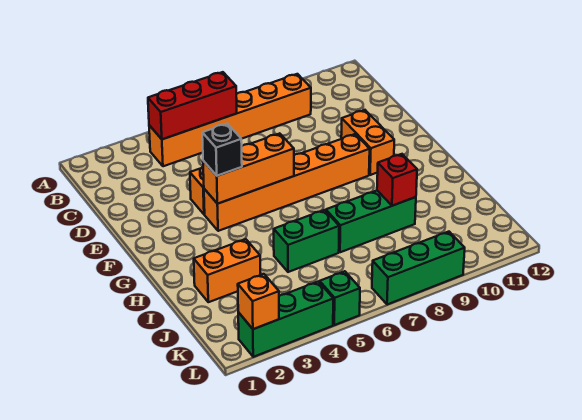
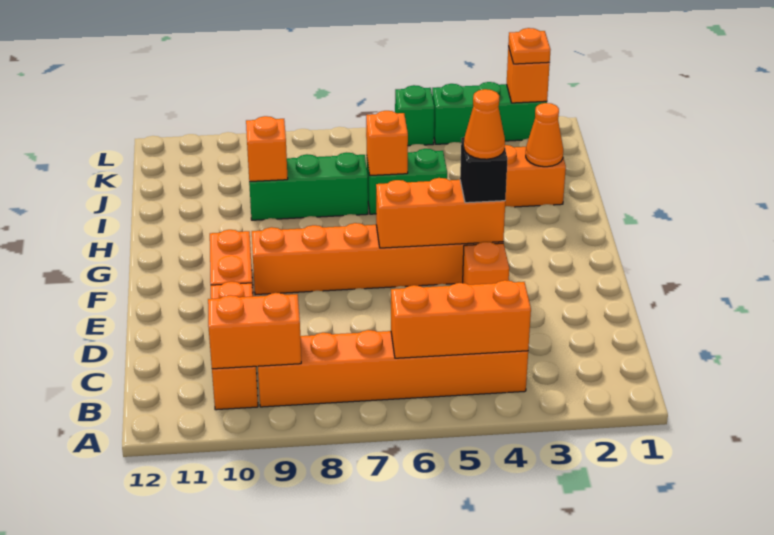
red 1x3 brick [148,72,237,139] -> orange 1x3 brick [391,280,531,358]
none -> orange 1x2 brick [208,293,301,369]
none -> orange 1x3 brick [211,282,258,410]
none -> orange 1x1 cone [464,89,505,159]
none -> orange 1x1 cone [526,103,563,167]
none -> orange 1x1 brick [366,111,408,176]
red 1x1 brick [377,154,417,206] -> orange 1x1 brick [246,116,288,182]
none -> orange 1x1 plate [508,28,550,64]
green 1x3 brick [372,232,465,305] -> none

